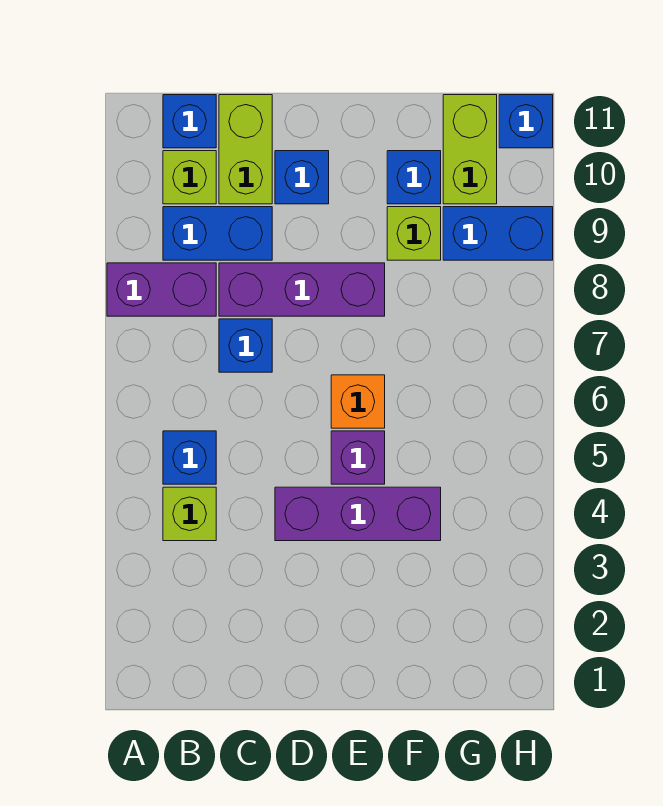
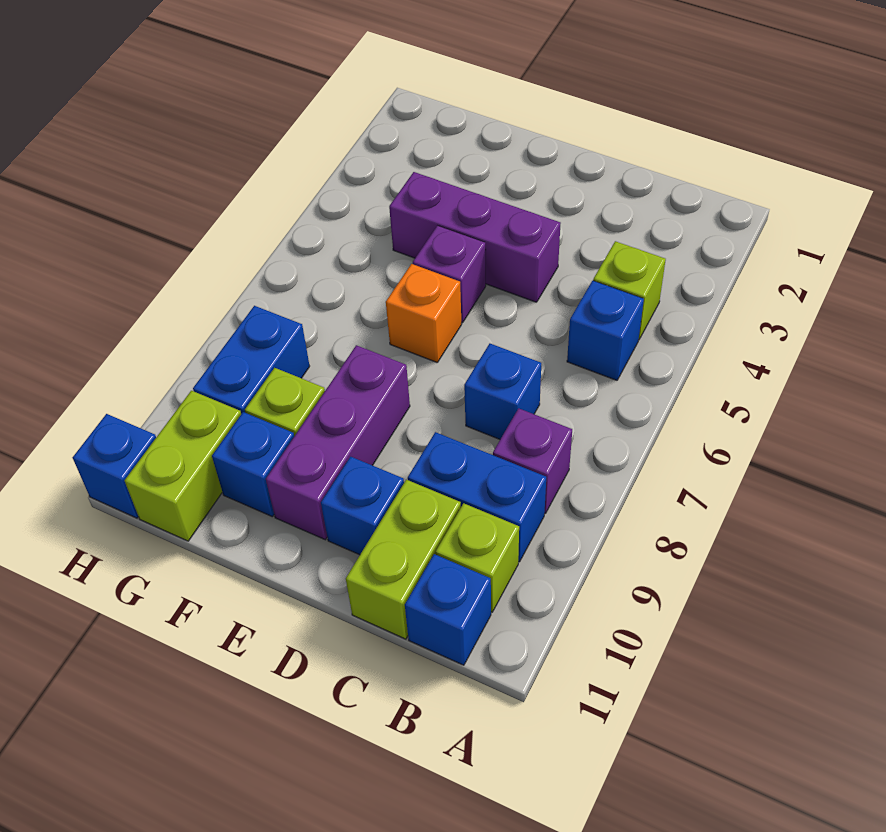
purple 1x2 brick [107,263,216,316] -> purple 1x1 brick [493,408,572,514]
purple 1x3 brick [219,263,385,316] -> purple 1x3 brick turned to [266,345,410,540]
blue 1x2 brick [443,207,553,260] -> blue 1x2 brick turned to [193,306,310,414]

